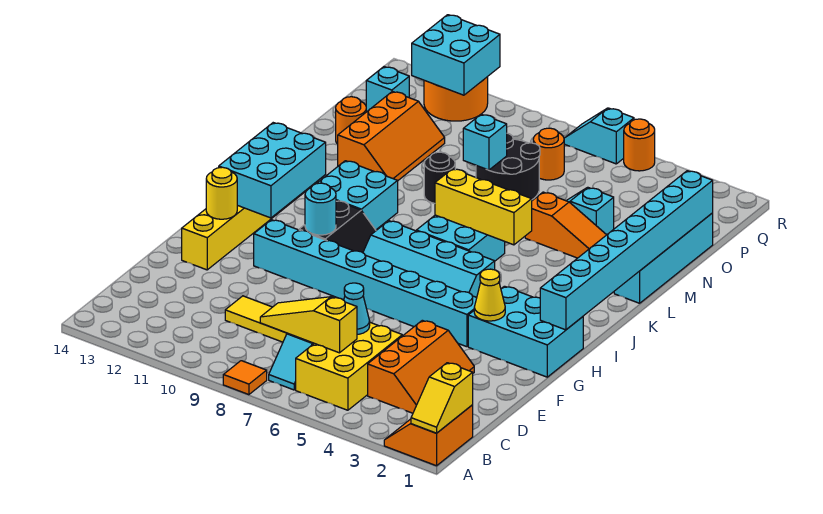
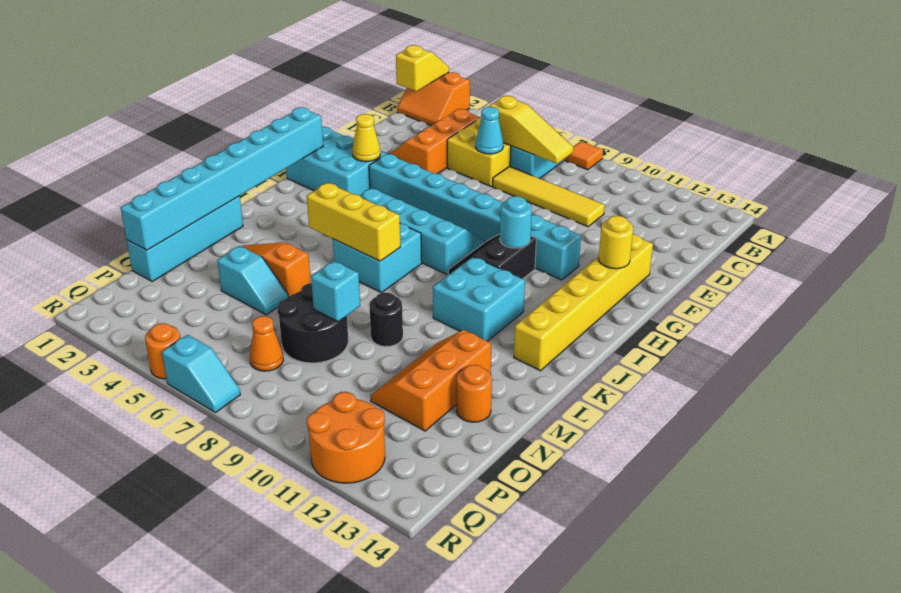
orange 2x2 slope [384,405,473,466] -> orange 2x2 slope turned to [397,72,470,126]
cyan 2x3 brick [219,123,326,218] -> none
orange 1x1 round brick [533,128,564,180] -> orange 1x1 cone [250,316,283,371]
cyan 1x1 brick [366,67,409,112] -> none
cyan 2x2 brick [412,15,500,95] -> none

